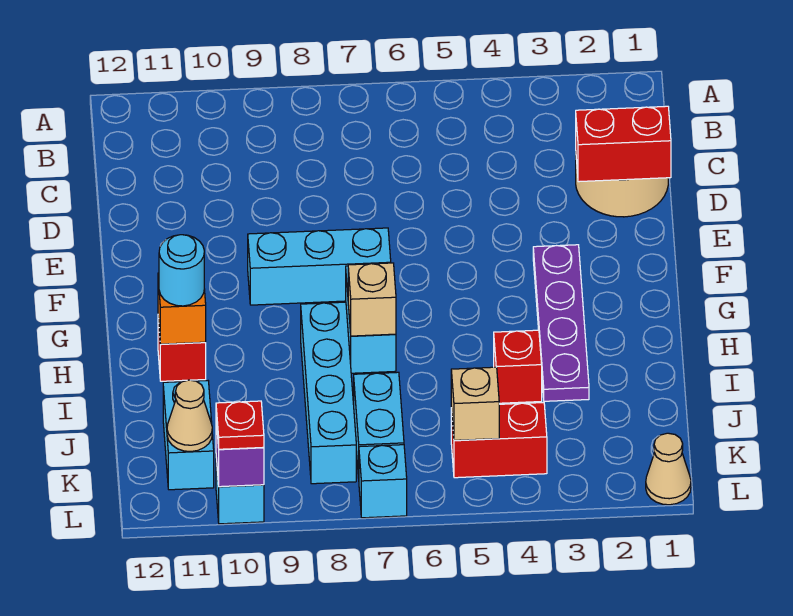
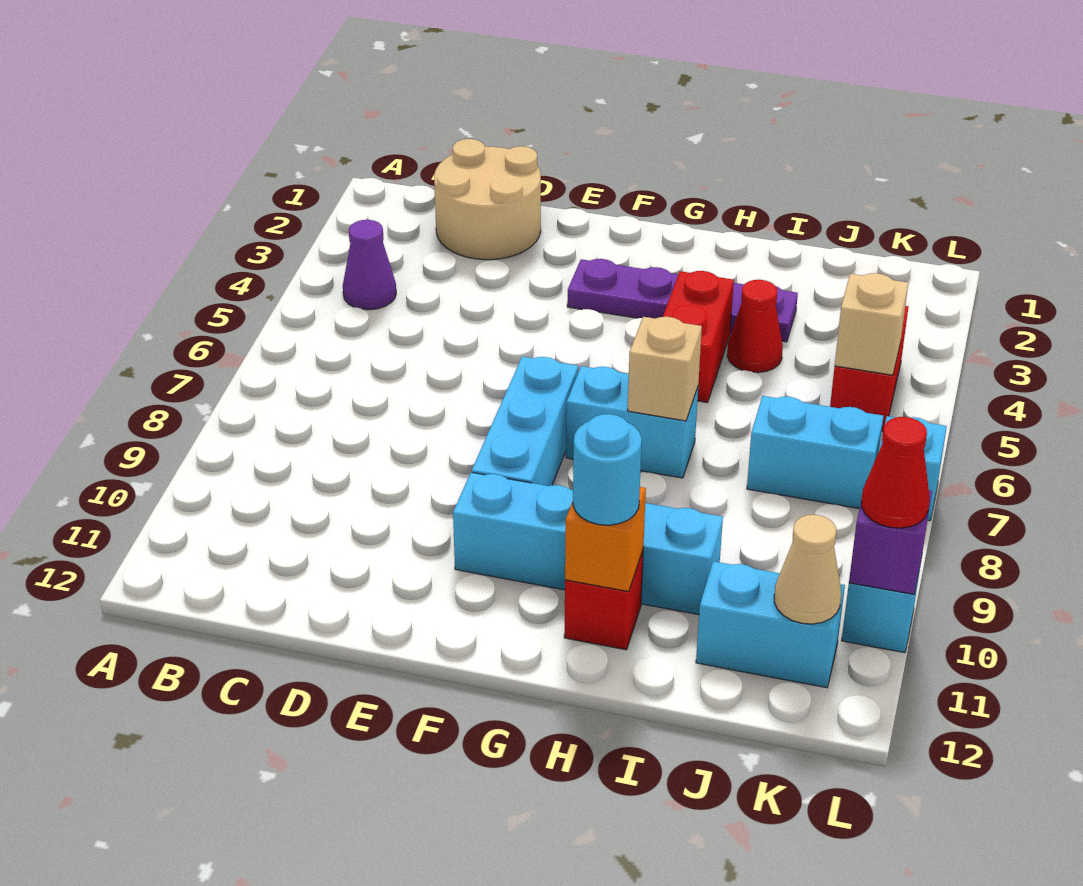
none -> purple 1x1 cone [343,220,396,310]
red 1x2 brick [576,106,671,182] -> red 1x2 brick moved to [663,271,734,403]
cyan 1x4 brick [301,302,356,484] -> cyan 1x4 brick moved to [453,472,723,615]
red 1x1 brick [494,330,542,403] -> red 1x1 cone [727,280,783,373]
tan 1x1 cone [646,433,691,505] -> none
red 1x1 plate [216,401,264,449] -> red 1x1 cone [862,417,930,528]

